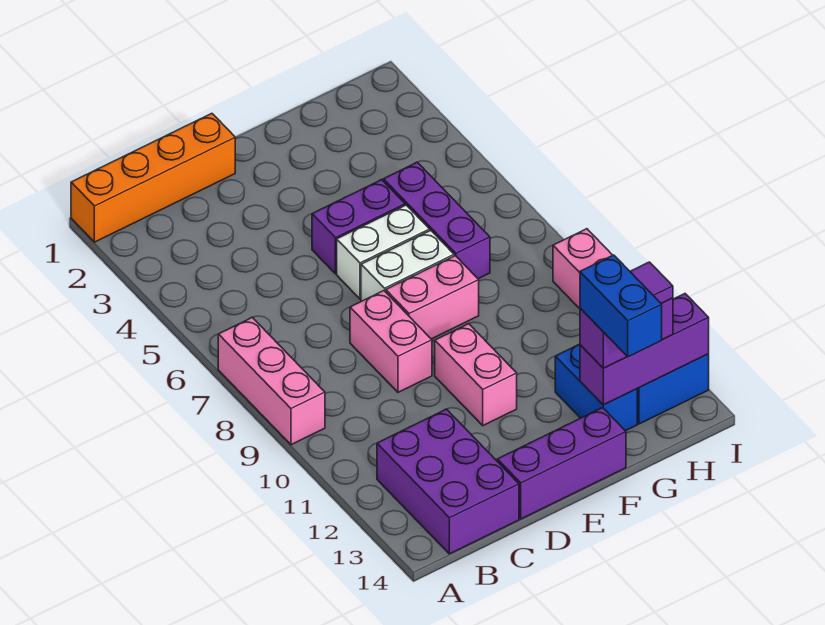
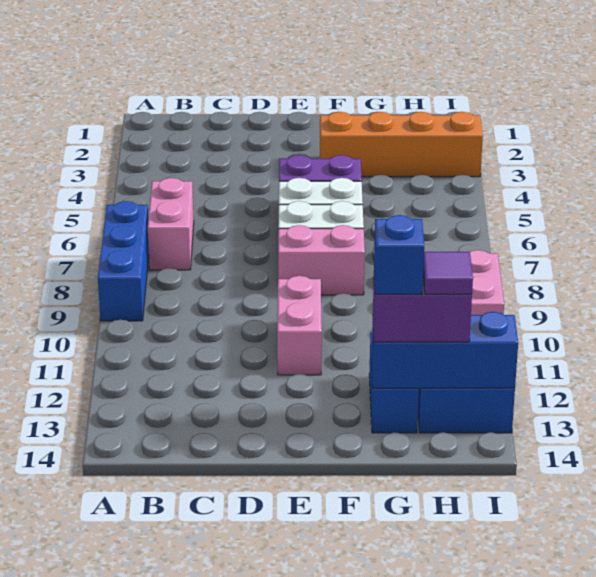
orange 1x4 brick [71,113,235,242] -> orange 1x4 brick moved to [320,112,483,177]
pink 1x3 brick [218,317,325,445] -> blue 1x3 brick [98,201,149,321]
purple 2x3 brick [377,409,519,554] -> none
pink 1x2 brick [350,291,432,392] -> pink 1x2 brick moved to [148,178,194,270]
purple 1x3 brick [497,408,626,519] -> none
purple 1x3 brick [383,162,490,279] -> none
purple 1x3 brick [580,294,709,405] -> blue 1x3 brick [372,312,518,389]
blue 1x2 brick [580,255,662,357] -> blue 1x1 brick [374,215,424,294]

